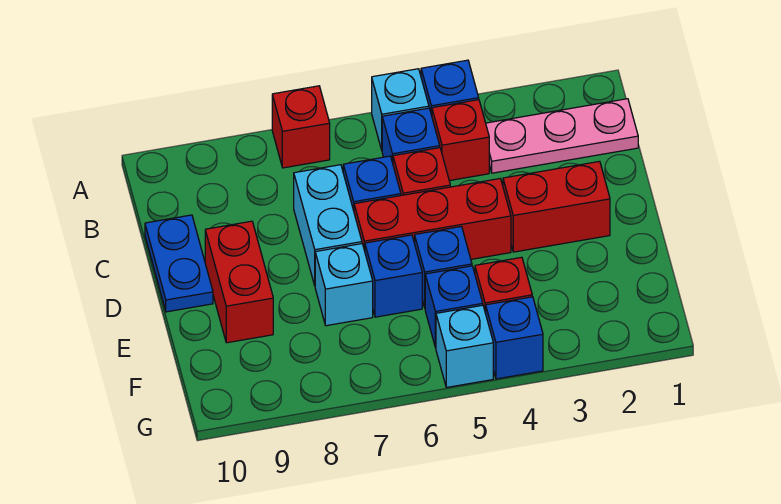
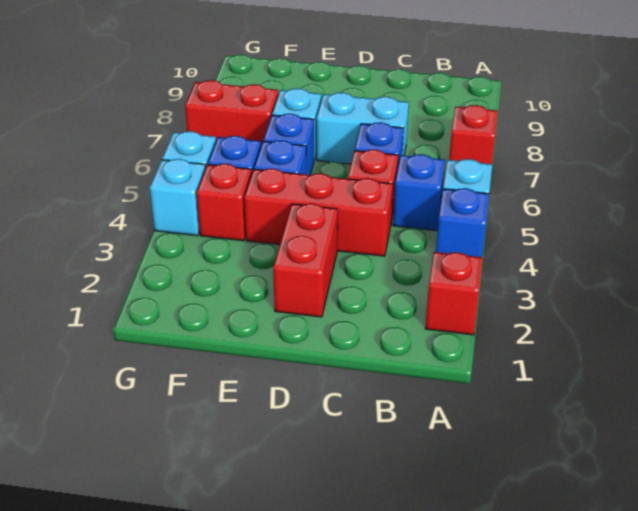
pink 1x3 plate [486,99,638,173] -> none
red 1x1 brick [432,100,489,181] -> red 1x1 brick moved to [425,252,483,335]
blue 1x2 plate [145,215,213,312] -> none
red 1x3 brick [354,179,511,259] -> red 1x3 brick turned to [244,169,393,256]
red 1x2 brick [205,221,273,343] -> red 1x2 brick moved to [185,80,278,146]
blue 1x1 brick [486,297,543,379] -> cyan 1x1 brick [150,159,205,236]

